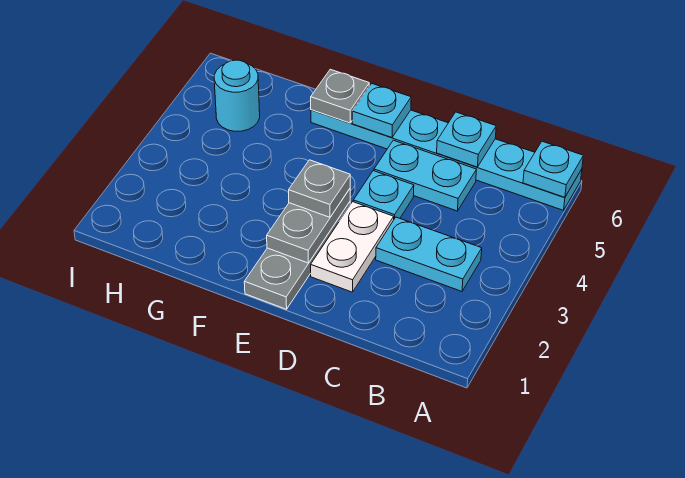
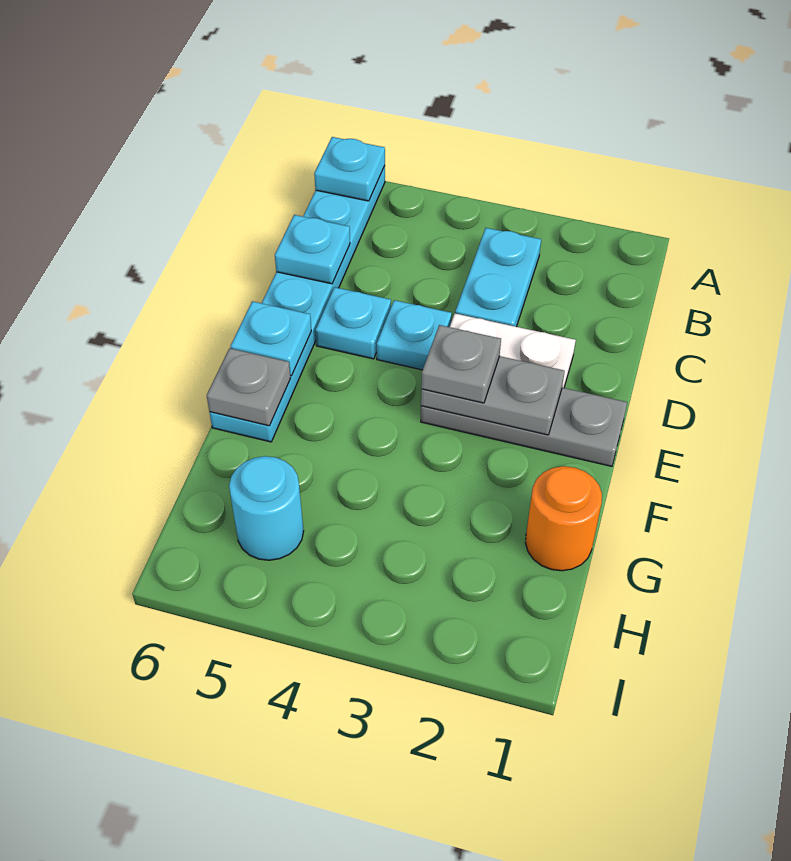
cyan 1x2 plate [374,140,477,211] -> cyan 1x1 plate [315,287,391,359]
none -> orange 1x1 round brick [525,466,602,571]

